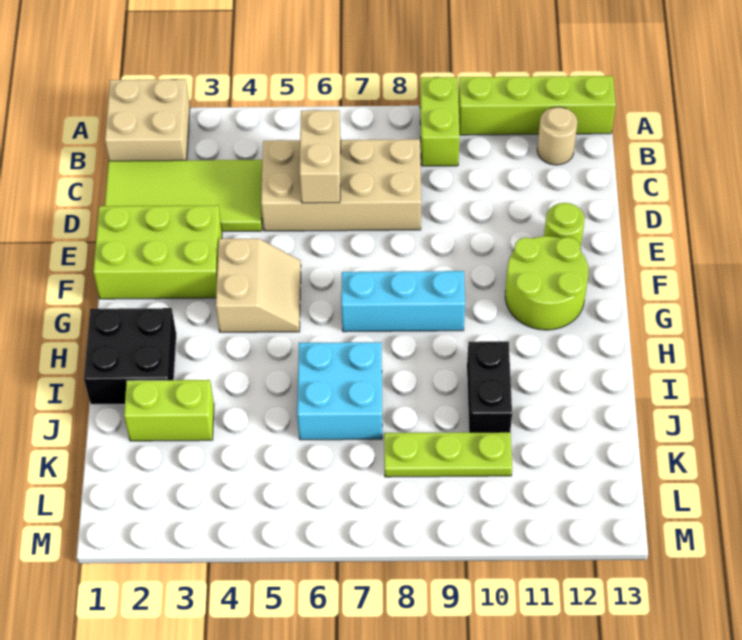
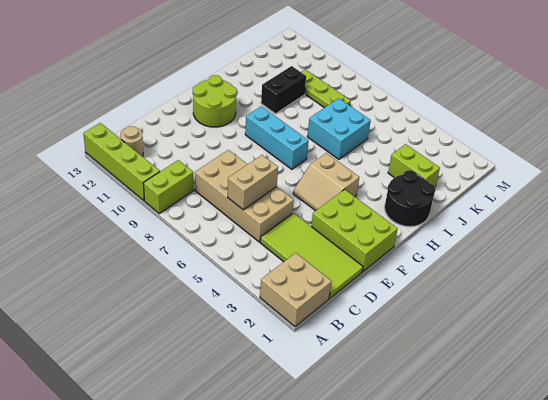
lime 1x1 round brick [544,203,585,247] -> none
tan 2x2 slope [216,239,301,332] -> tan 2x2 slope turned to [293,153,359,211]
black 2x2 brick [84,308,176,404] -> black 2x2 round brick [385,170,436,227]

